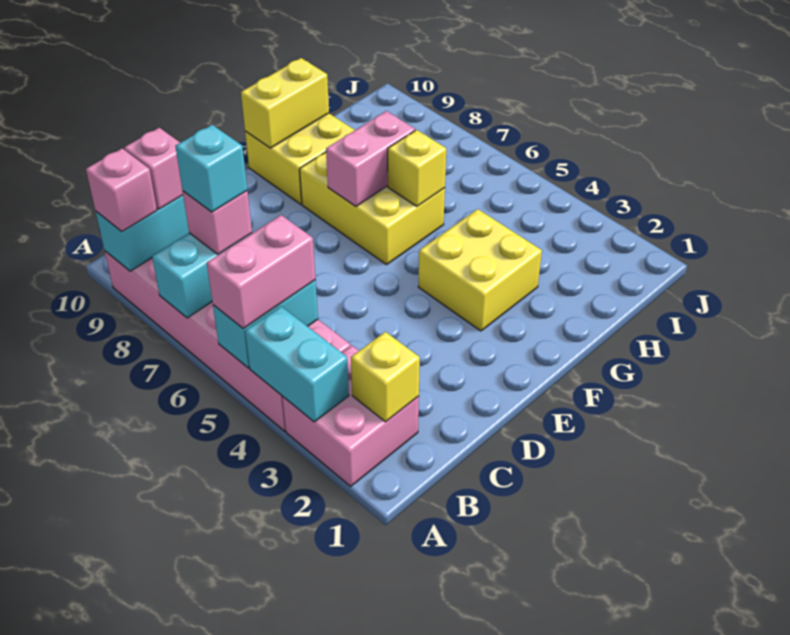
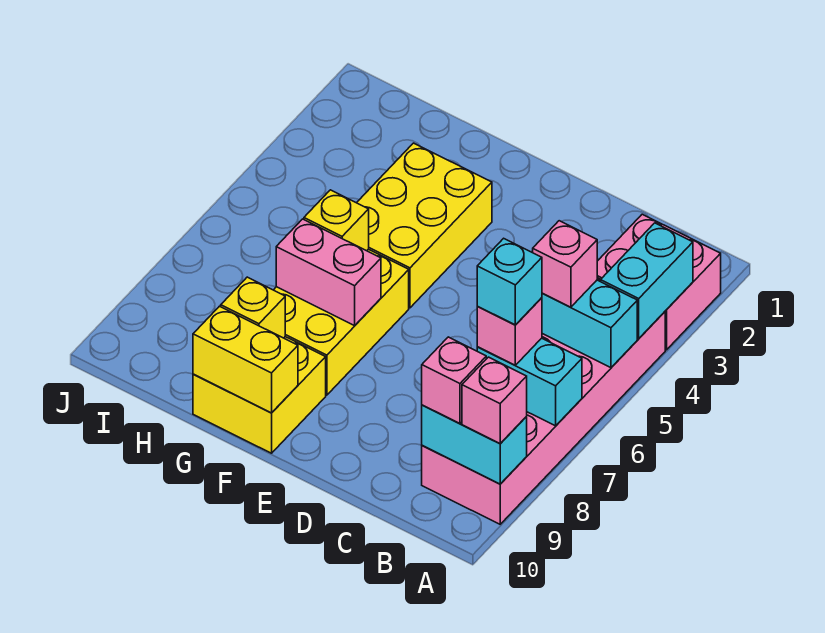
pink 1x2 brick [207,215,315,329] -> pink 1x1 brick [533,221,597,307]
yellow 1x1 brick [351,332,420,422] -> yellow 1x1 brick moved to [221,277,285,338]
yellow 2x2 brick [418,209,542,331] -> yellow 2x3 brick [357,143,492,308]

